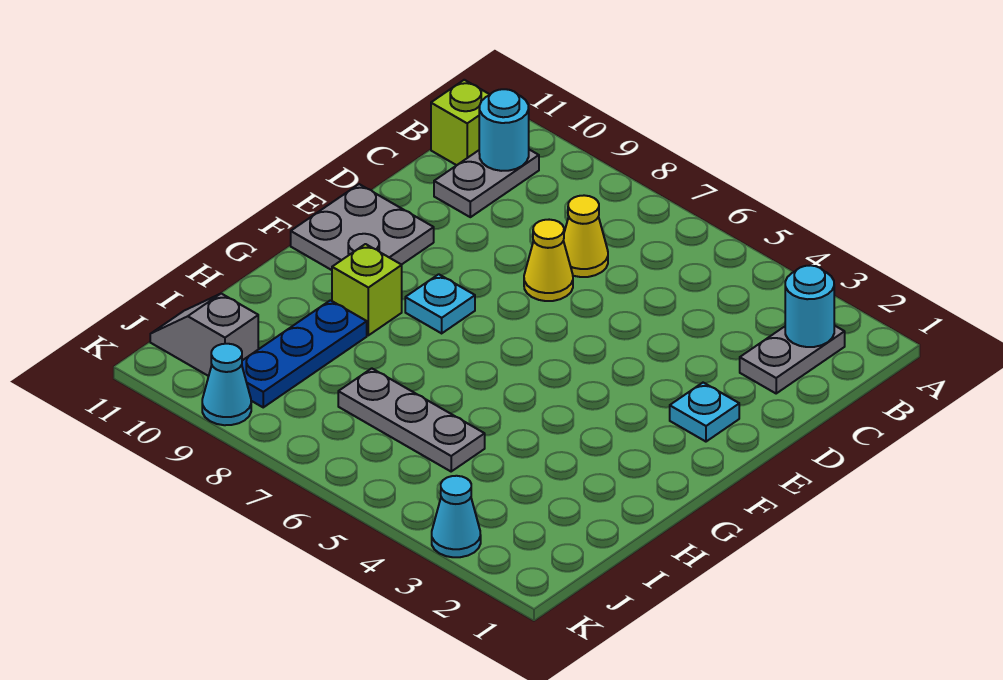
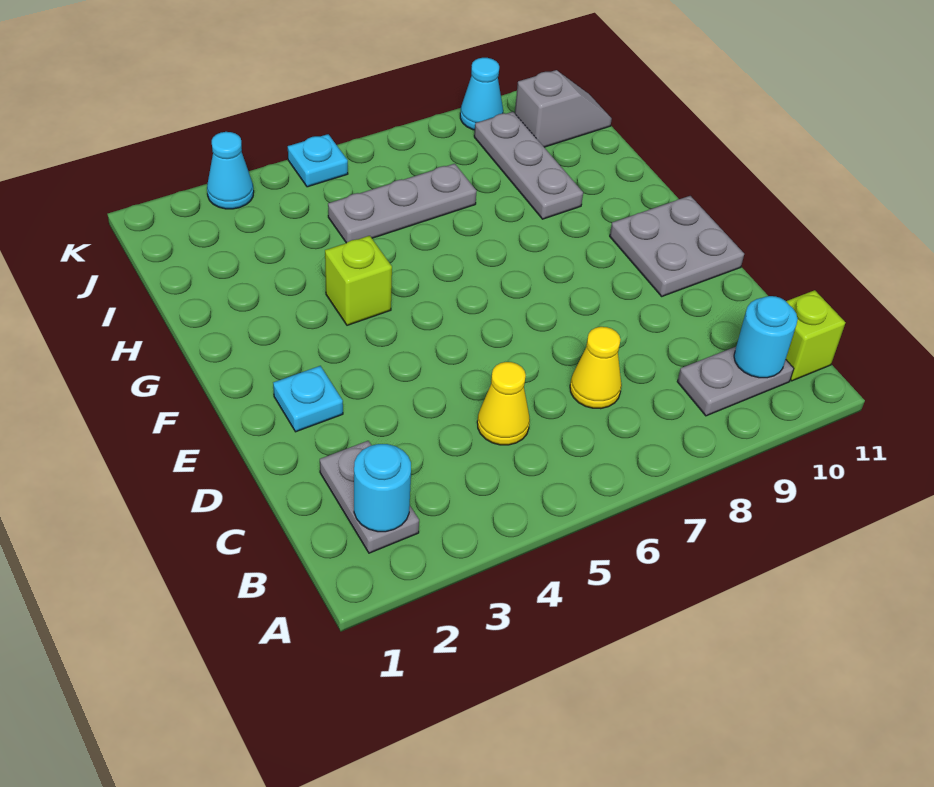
grey 1x2 plate [434,150,539,217] -> grey 1x2 plate turned to [677,347,794,416]
yellow 1x1 cone [524,220,573,301] -> yellow 1x1 cone moved to [477,362,530,445]
cyan 1x1 plate [405,274,475,333] -> cyan 1x1 plate moved to [288,134,348,187]
lime 1x1 brick [332,244,402,335] -> lime 1x1 brick moved to [325,236,392,325]
blue 1x3 plate [242,300,367,407] -> grey 1x3 plate [474,112,583,219]

